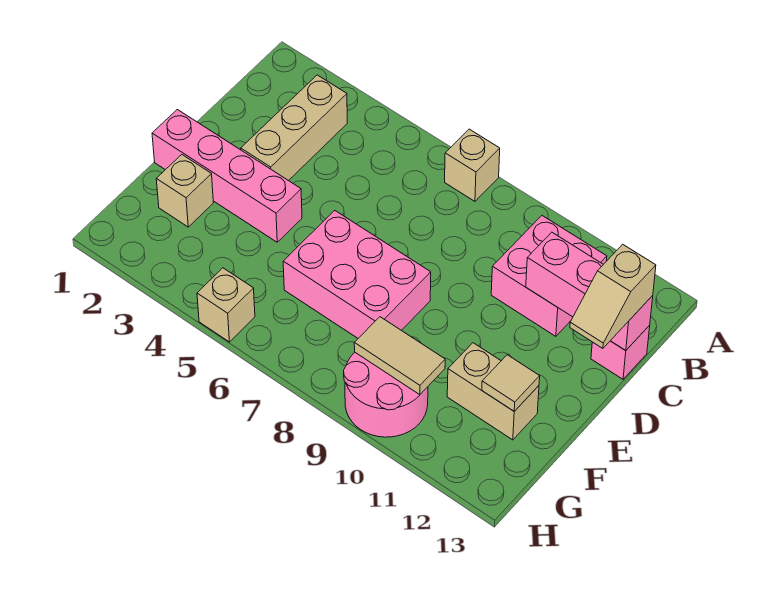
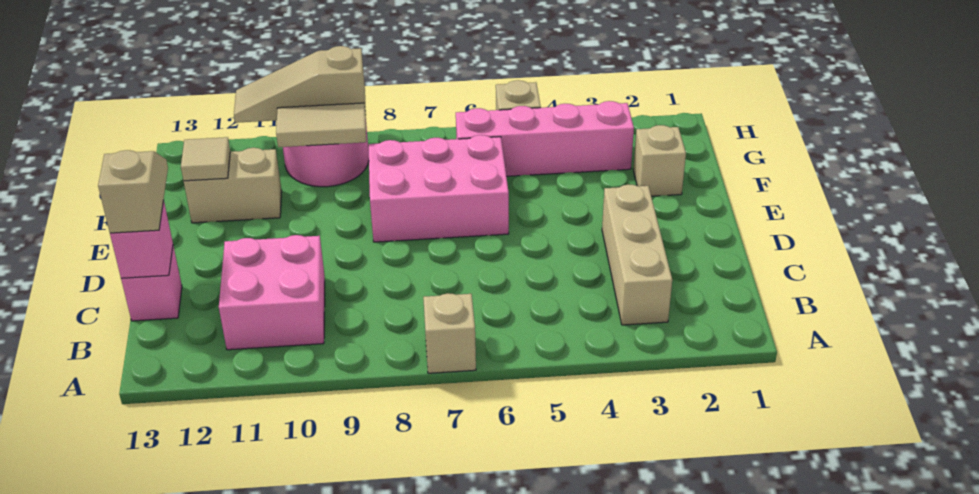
pink 1x3 brick [526,232,653,351] -> pink 1x1 brick [110,200,173,278]
pink 1x4 brick [152,110,302,242] -> pink 1x4 brick moved to [456,101,634,176]
none -> tan 1x3 slope [234,46,366,123]

